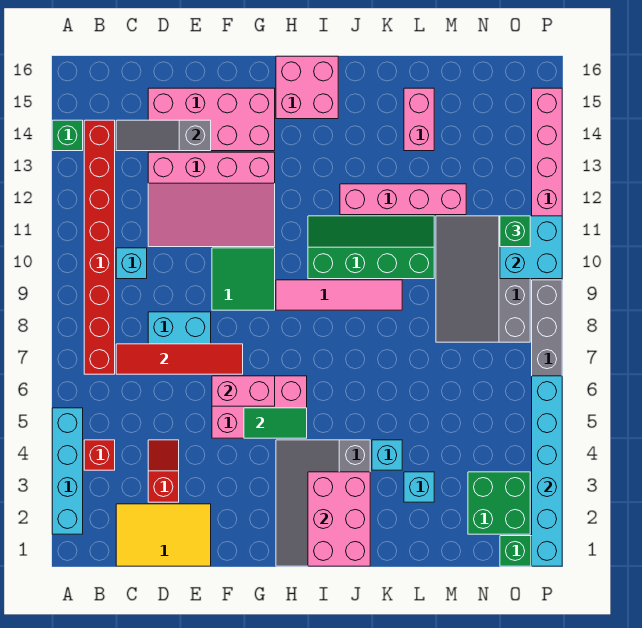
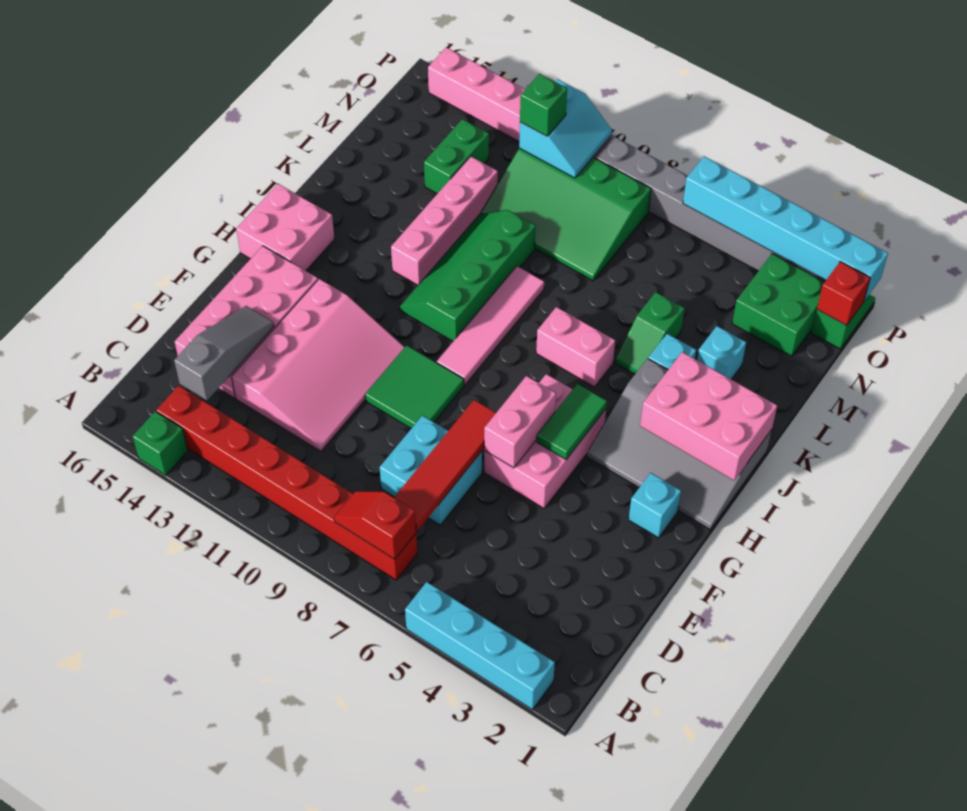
red 1x1 brick [84,440,115,470] -> red 1x1 brick moved to [817,262,870,325]
yellow 2x3 tile [116,504,211,566] -> none
cyan 1x1 brick [116,248,147,279] -> cyan 1x1 brick moved to [629,473,681,538]
grey 1x3 slope [116,120,211,151] -> grey 1x3 slope turned to [174,306,274,401]
red 1x2 slope [148,440,179,502] -> red 1x2 slope moved to [334,491,416,559]
none -> green 1x2 slope [615,292,684,374]
pink 1x2 brick [404,88,434,151] -> pink 1x2 brick moved to [536,307,615,387]
grey 3x4 slope [436,216,530,342] -> green 3x4 slope [480,148,651,281]
none -> green 1x2 brick [424,119,489,194]
cyan 2x2 brick [500,216,562,279] -> cyan 2x2 slope [519,79,612,178]

